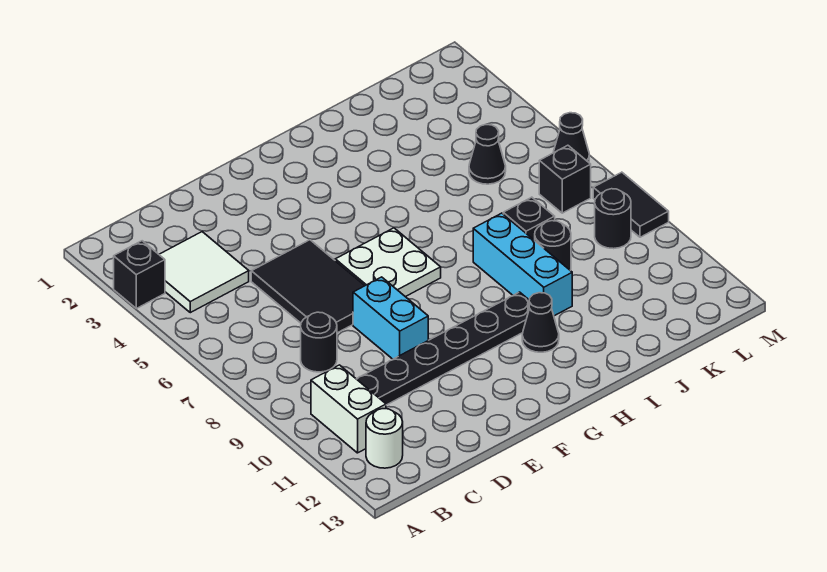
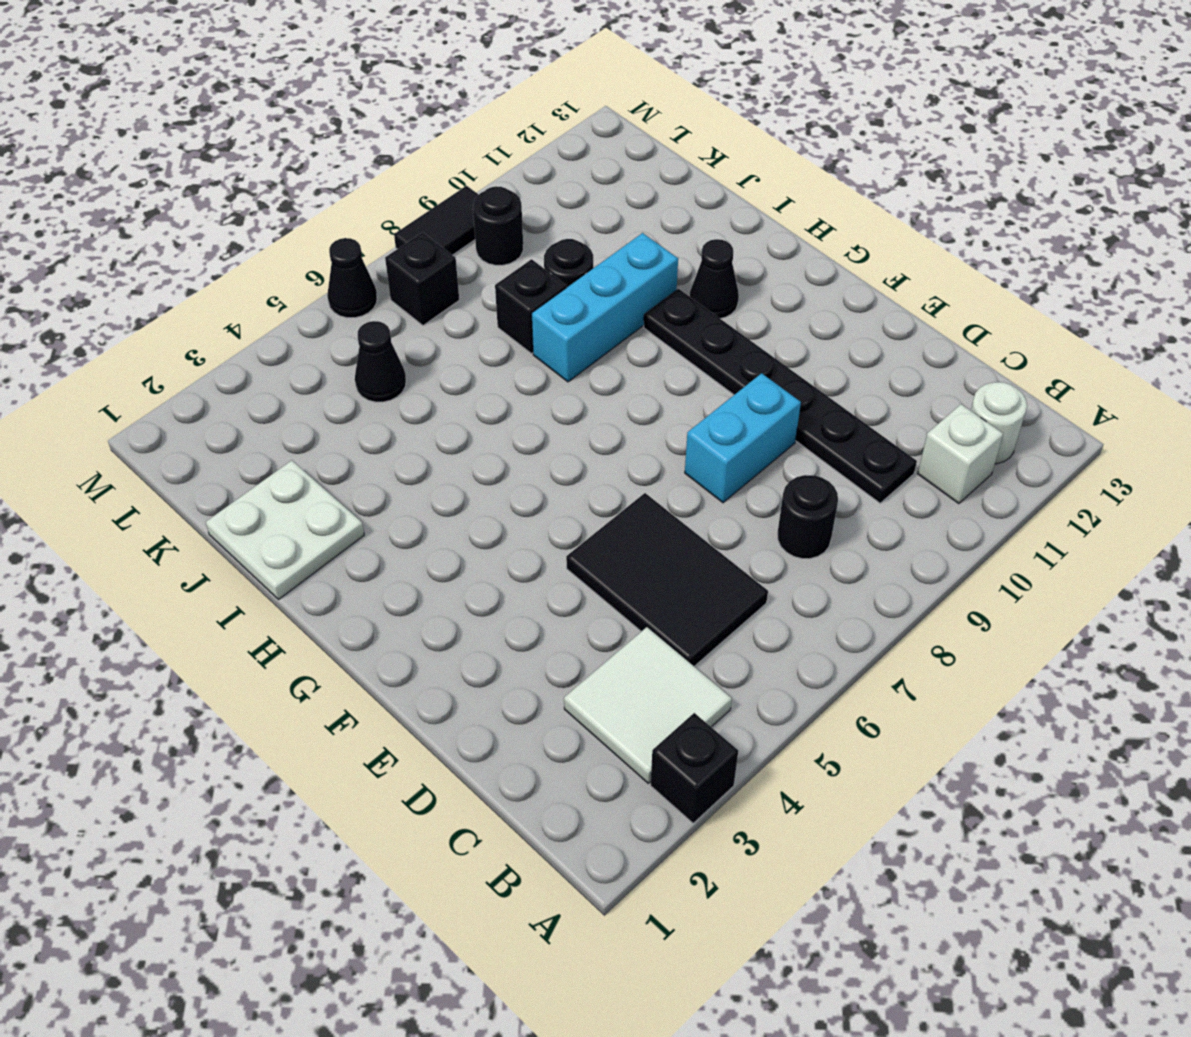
white 1x2 brick [311,365,386,453] -> white 1x1 brick [918,404,1003,504]
black 2x3 tile [251,240,365,333] -> black 2x3 tile turned to [566,493,768,666]
white 2x2 plate [335,228,441,297] -> white 2x2 plate moved to [206,460,364,600]

